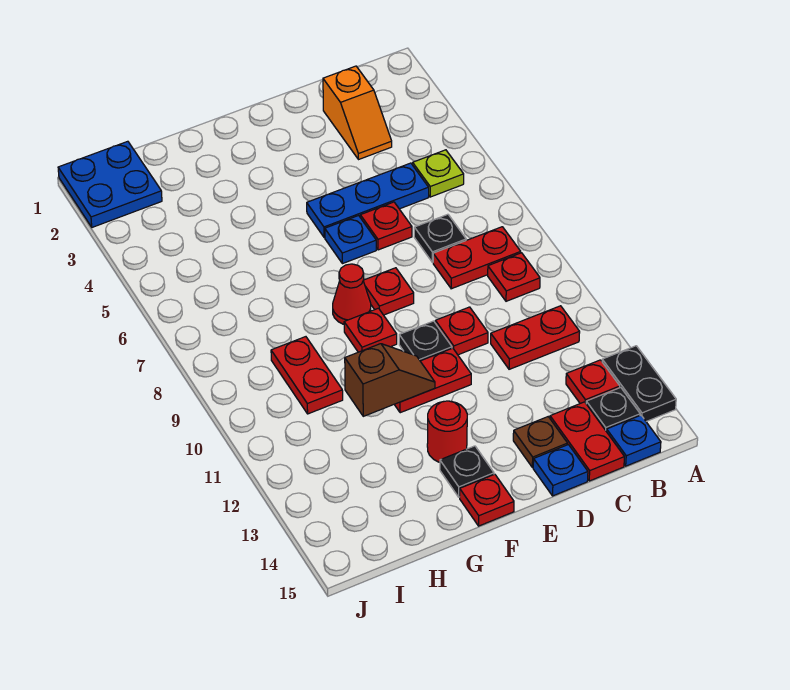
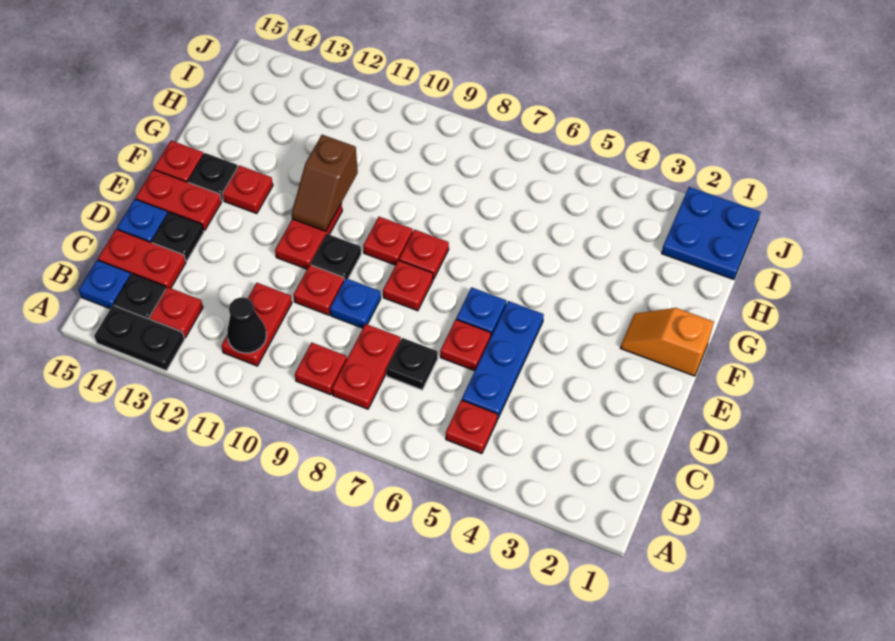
lime 1x1 plate [413,150,464,197] -> red 1x1 plate [446,400,497,454]
none -> black 1x1 cone [227,297,266,353]
orange 1x2 slope [323,66,392,160] -> orange 1x2 slope moved to [621,308,714,376]
none -> blue 1x1 plate [330,278,381,328]
brown 1x1 plate [513,417,568,467] -> black 1x1 plate [152,212,204,261]
red 1x1 cone [333,264,371,324] -> red 1x1 plate [399,230,449,279]
red 1x1 round brick [427,401,467,462] -> red 1x1 plate [222,165,273,214]
red 1x2 plate [271,337,343,414] -> red 1x2 plate moved to [136,170,221,231]

